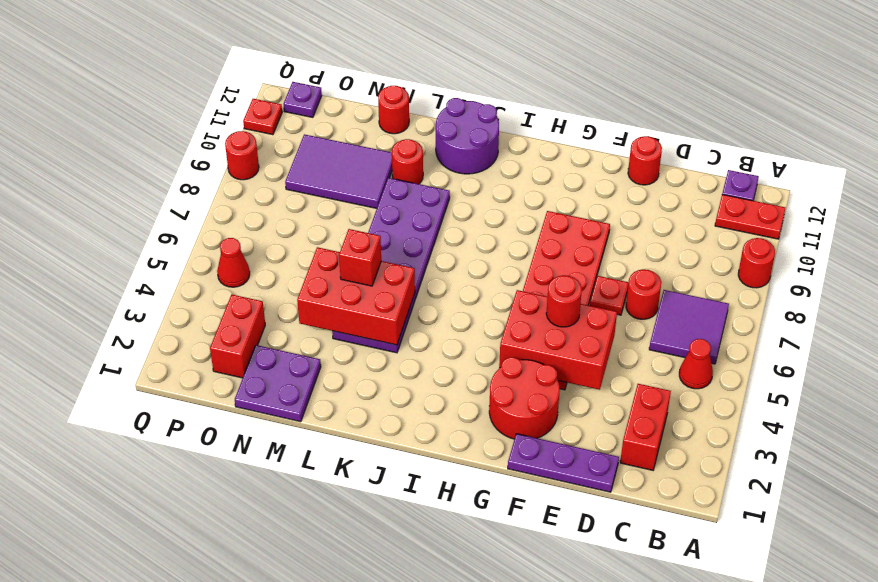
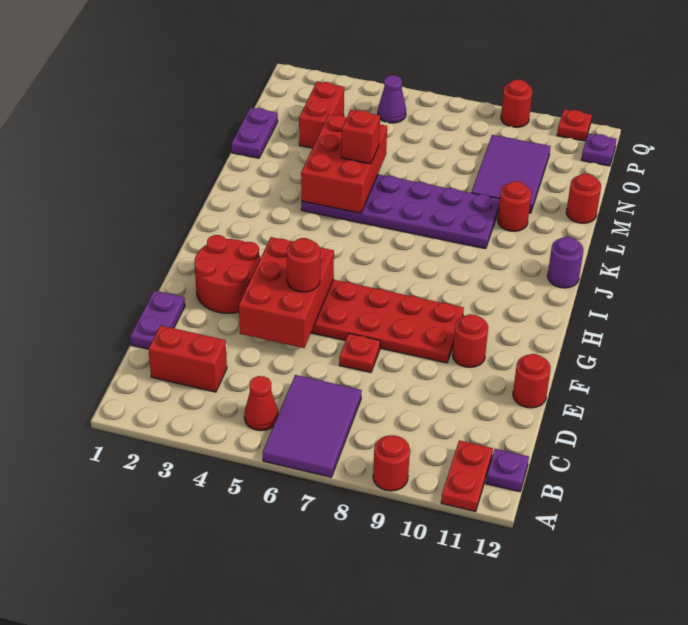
purple 2x2 tile [649,290,729,364] -> purple 2x3 tile [263,375,362,477]
purple 1x3 plate [508,434,619,492] -> purple 1x2 plate [130,290,185,349]
red 1x1 round brick [626,269,661,319] -> red 1x1 round brick moved to [453,314,488,367]
purple 2x2 round brick [436,98,499,174] -> purple 1x1 round brick [548,237,583,288]
purple 2x2 plate [235,345,321,422] -> purple 1x2 plate [231,107,278,158]
red 1x2 brick [210,295,265,378] -> red 1x2 brick turned to [299,82,344,148]
red 1x1 cone [217,238,250,287] -> purple 1x1 cone [378,75,406,123]

